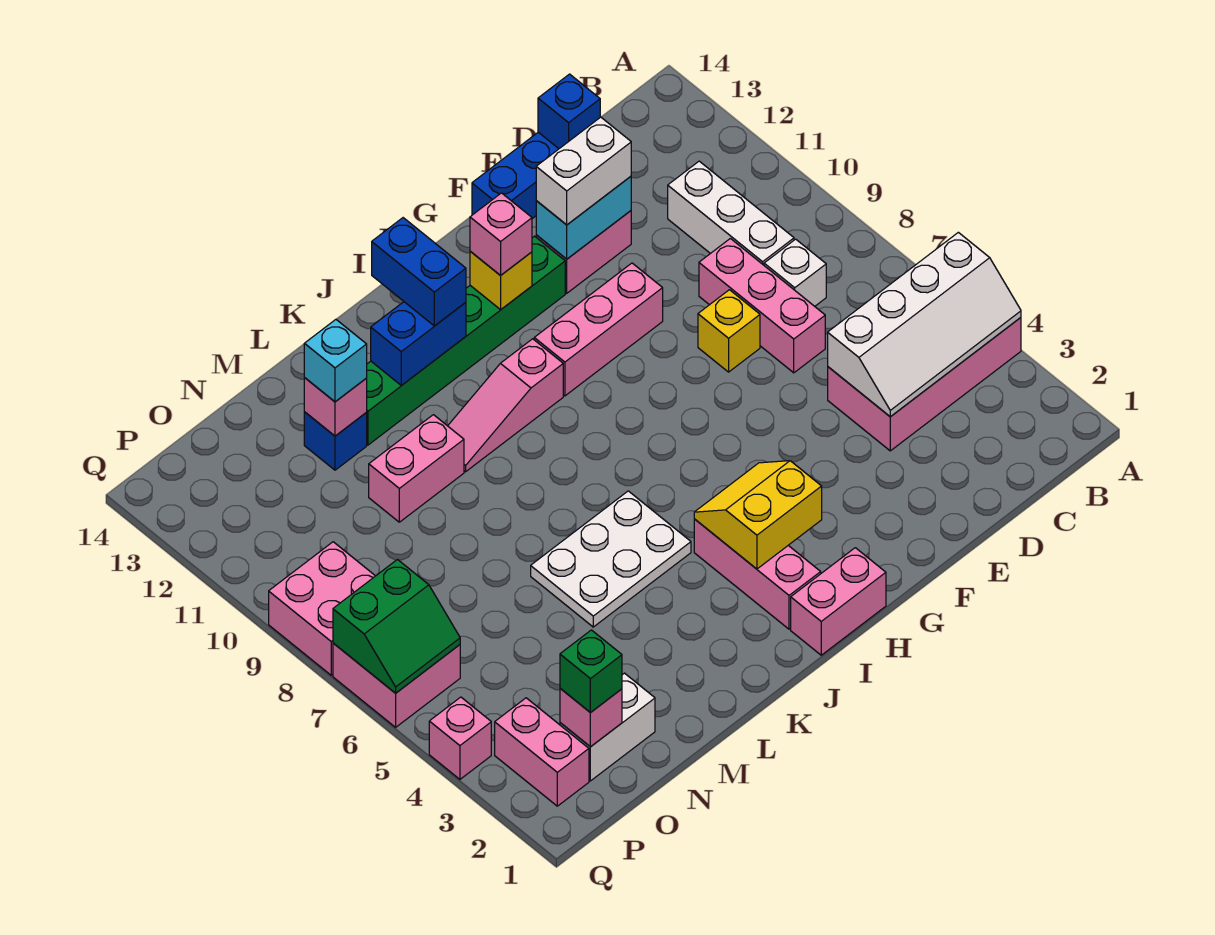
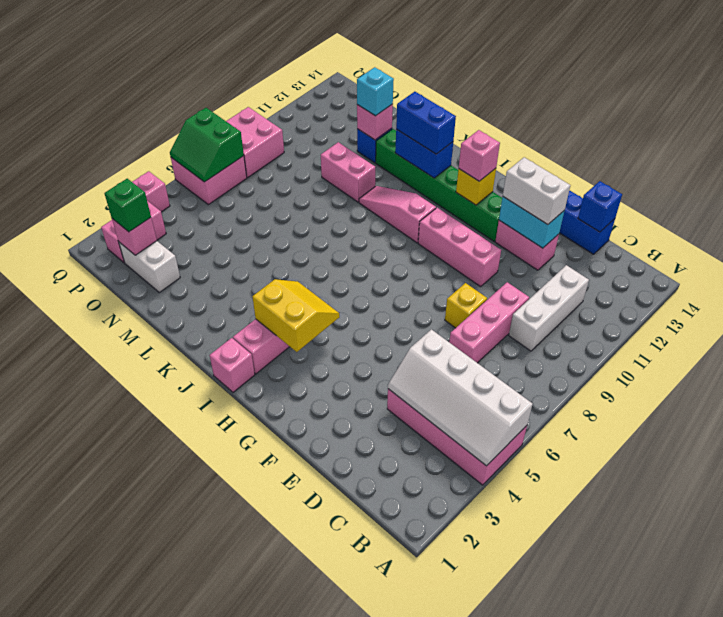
white 1x1 brick [764,239,826,306] -> none
pink 1x2 brick [791,548,886,655] -> pink 1x1 brick [210,338,255,392]
white 2x3 plate [531,491,691,627] -> none
blue 1x2 brick [372,218,466,326] -> blue 1x2 brick turned to [396,92,456,154]

